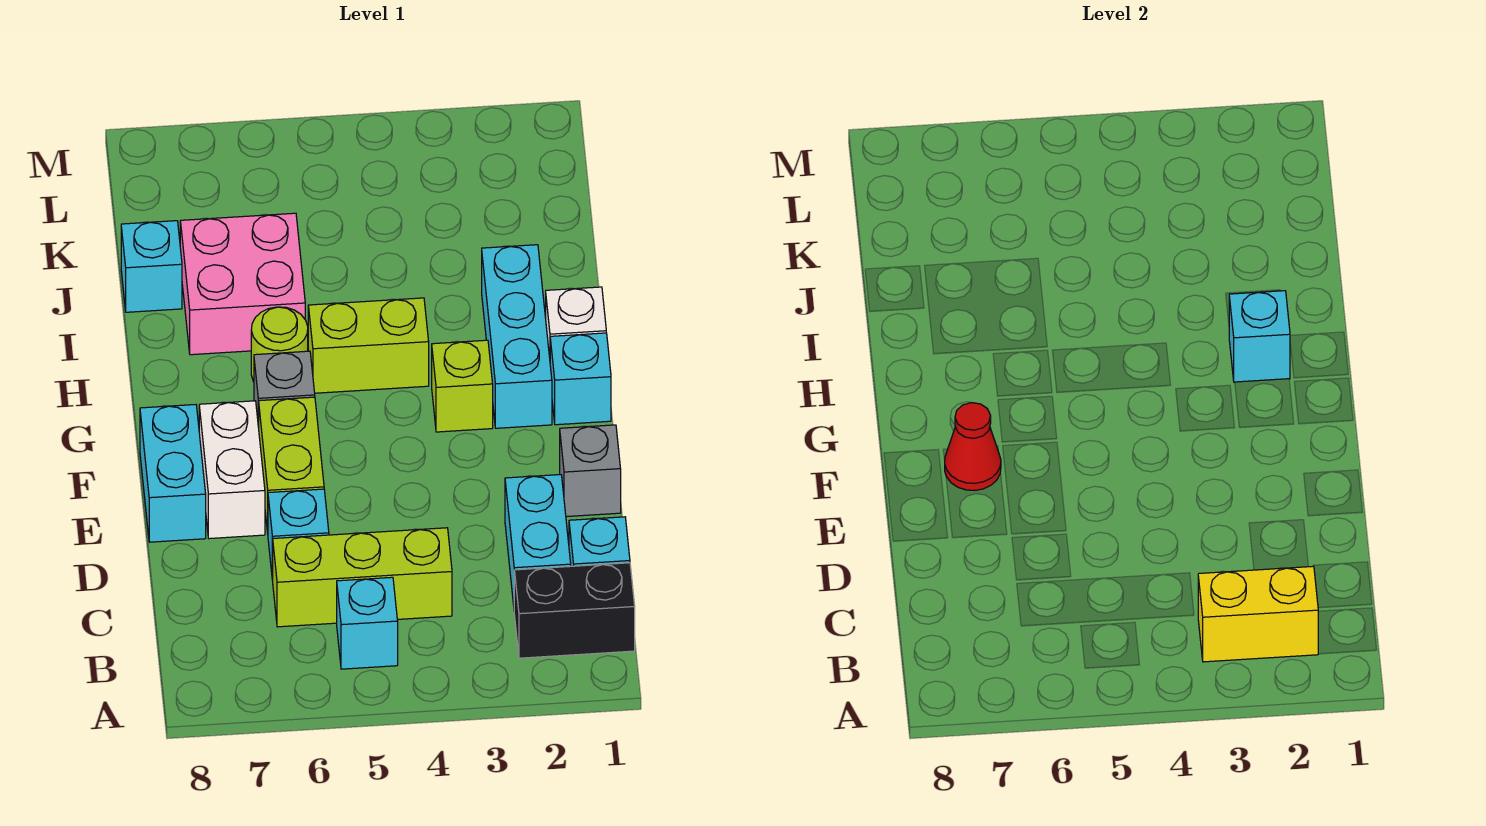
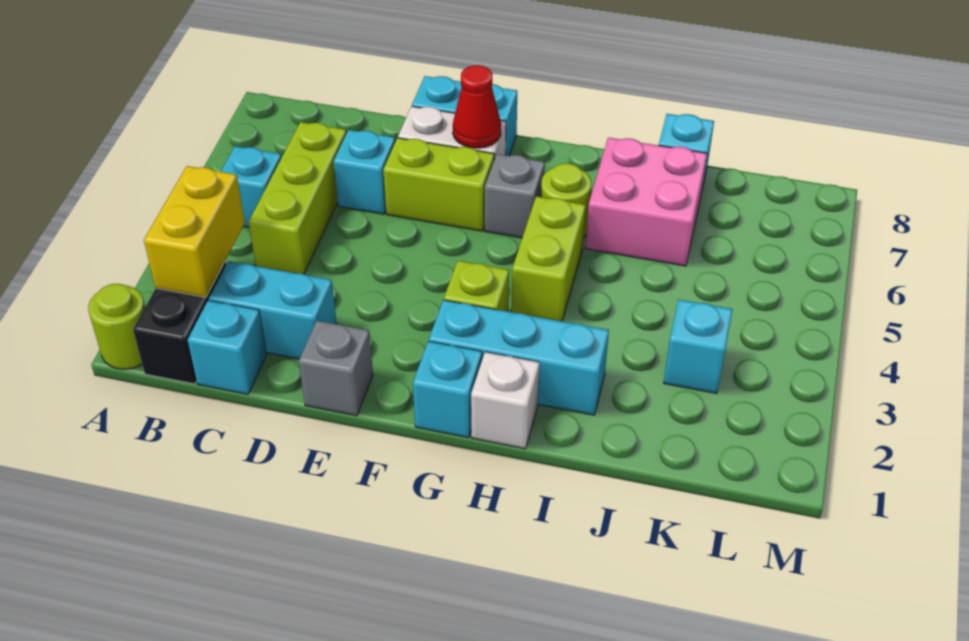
none -> lime 1x1 round brick [88,284,145,369]
cyan 1x1 brick [1229,291,1290,382] -> cyan 1x1 brick moved to [664,300,733,393]

